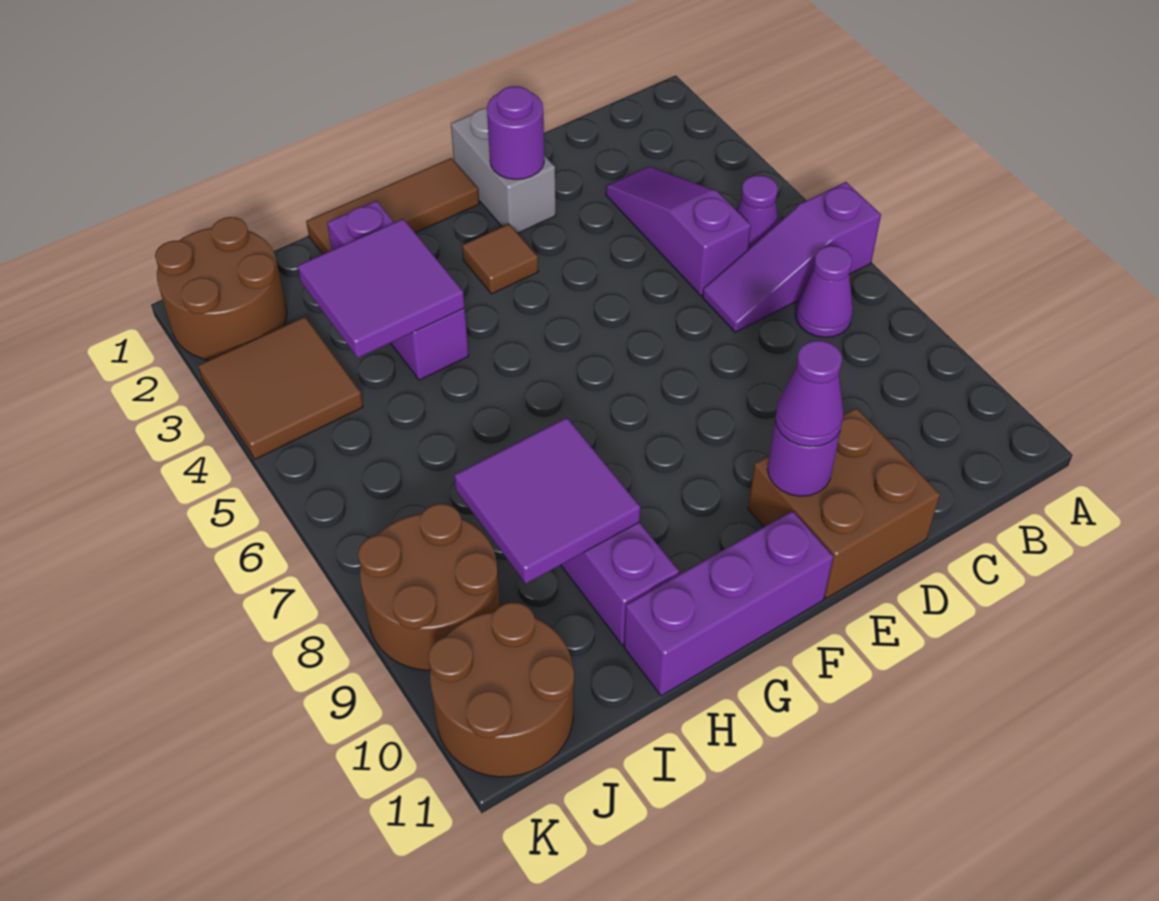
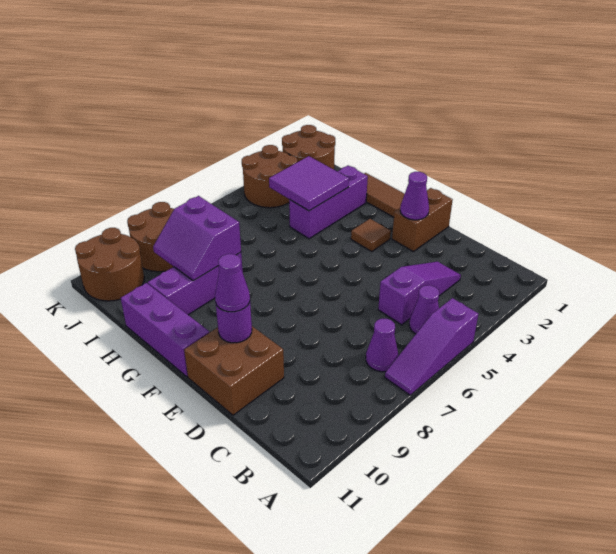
purple 1x3 slope [702,182,881,332] -> purple 1x3 slope turned to [385,298,478,395]
grey 1x2 brick [451,108,556,233] -> brown 1x2 brick [392,188,453,251]
purple 1x1 round brick [487,86,544,180] -> purple 1x1 cone [400,172,429,220]
purple 2x2 tile [454,418,640,584] -> purple 2x2 slope [153,196,241,281]
brown 2x2 tile [198,317,363,459] -> brown 2x2 round brick [242,145,297,208]

